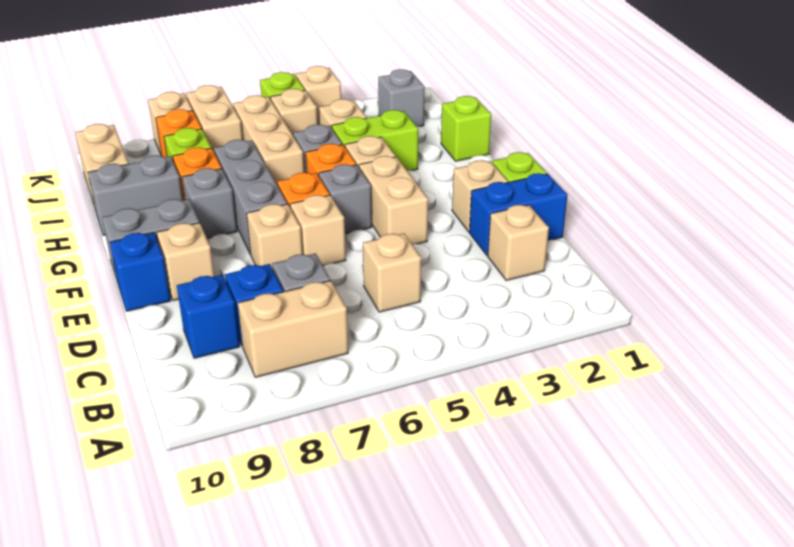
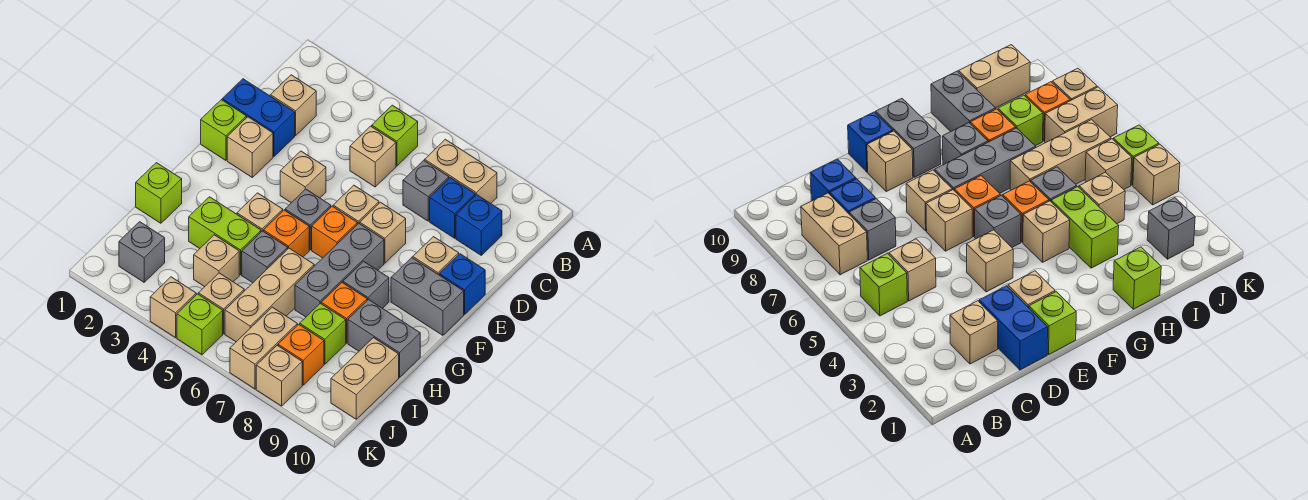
none -> lime 1x1 brick [372,105,418,166]
tan 1x2 brick [359,156,428,244] -> tan 1x1 brick [280,151,326,203]

